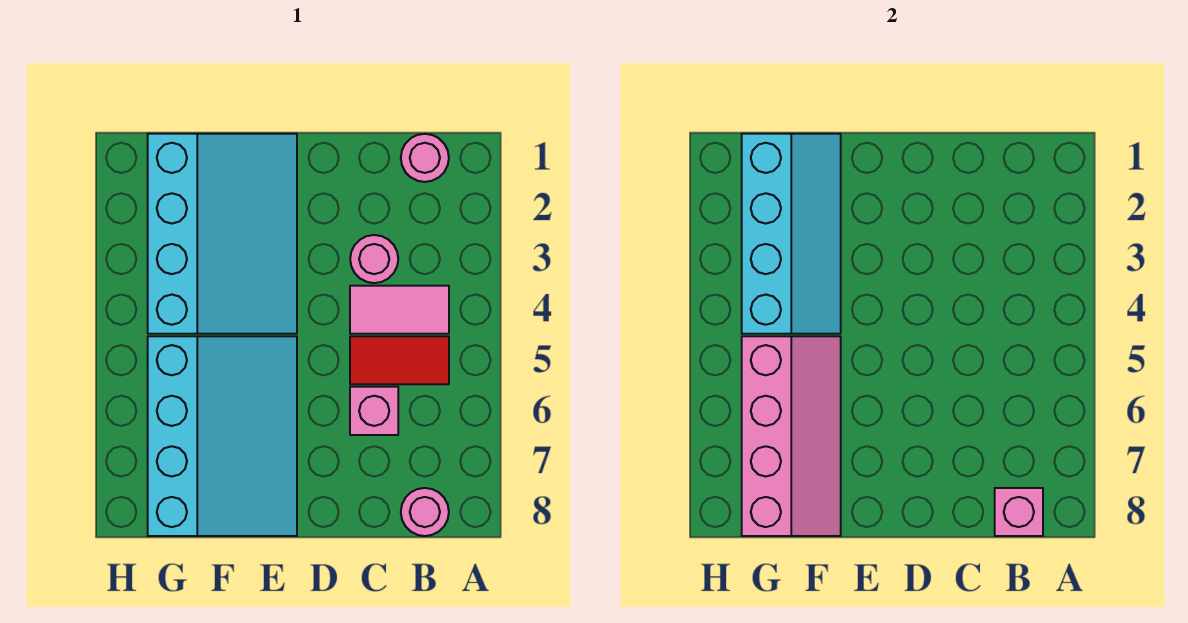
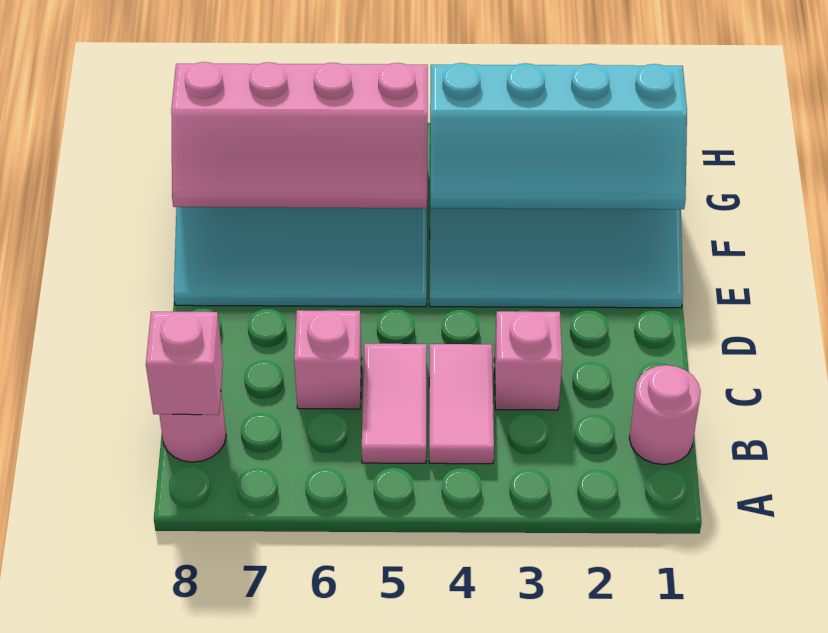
red 1x2 tile [350,336,449,384] -> pink 1x2 tile [362,344,427,463]
pink 1x1 round brick [350,235,398,283] -> pink 1x1 brick [494,311,562,410]

